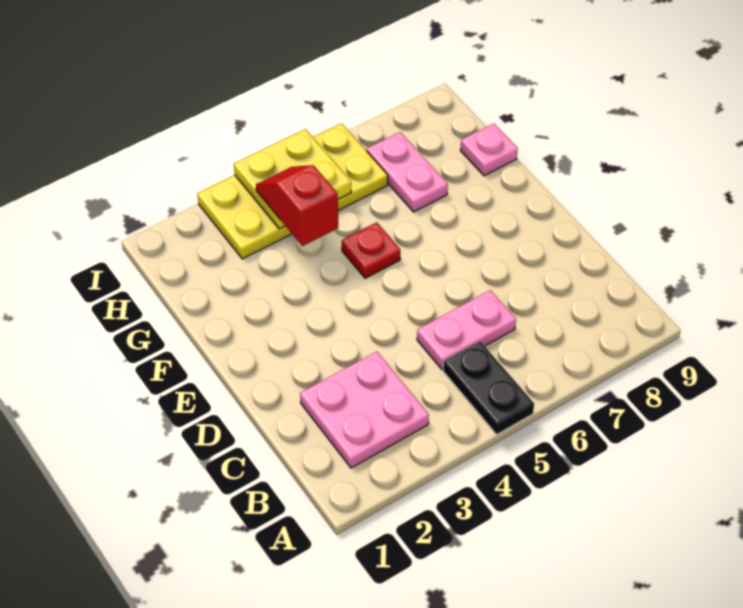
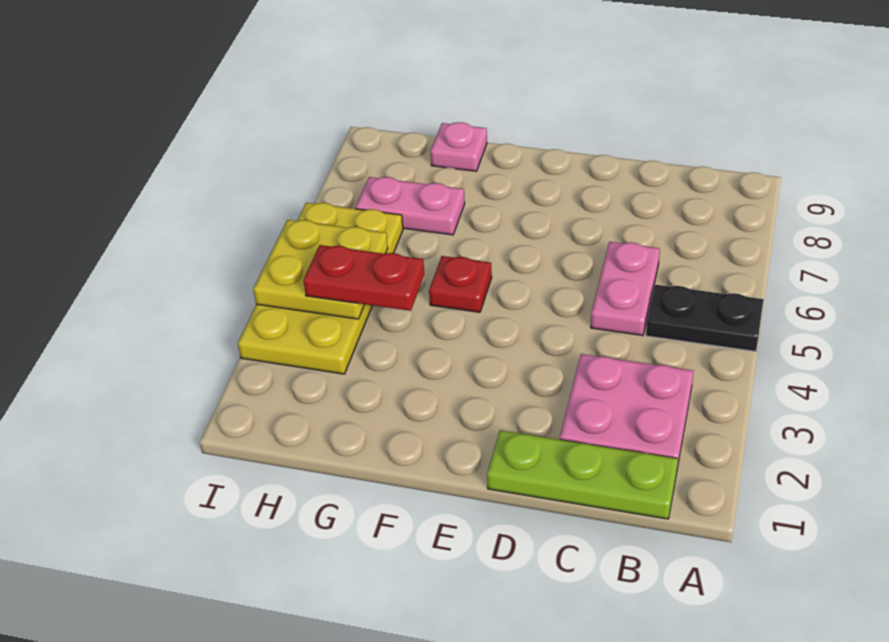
none -> lime 1x3 plate [487,430,678,519]
red 1x2 slope [256,165,338,246] -> red 1x2 plate [303,245,424,311]

